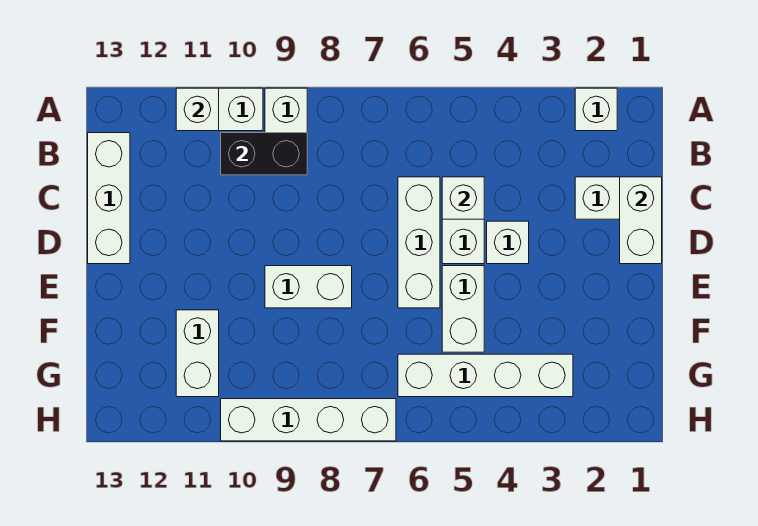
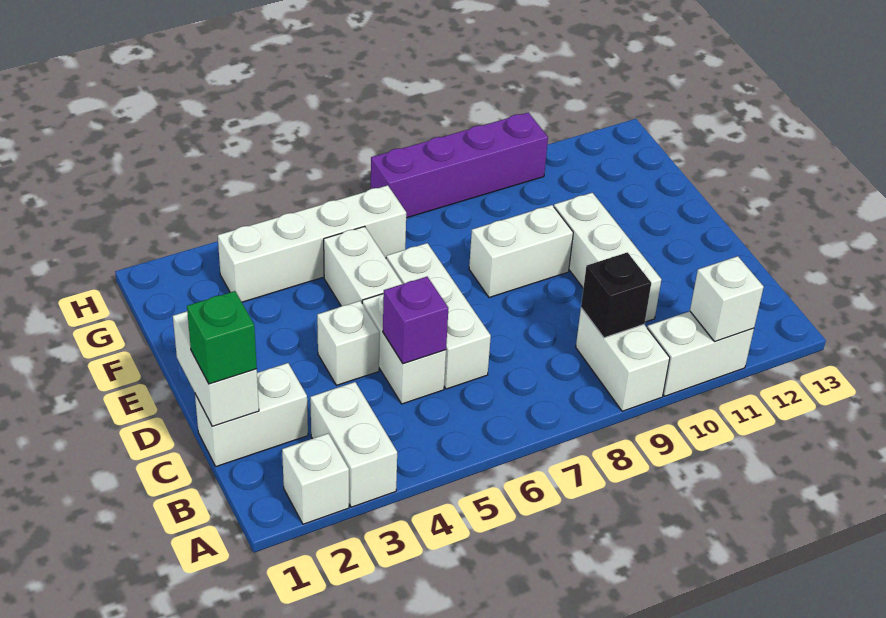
black 1x2 brick [221,133,307,175] -> black 1x1 brick [581,252,651,338]
white 1x3 brick [88,133,130,264] -> white 1x3 brick moved to [554,193,661,322]
none -> green 1x1 brick [187,291,257,384]
white 1x1 brick [442,177,484,219] -> purple 1x1 brick [383,277,448,364]
white 1x2 brick [176,310,219,397] -> white 1x2 brick moved to [310,382,397,507]
white 1x4 brick [221,399,396,441] -> purple 1x4 brick [371,112,548,218]

